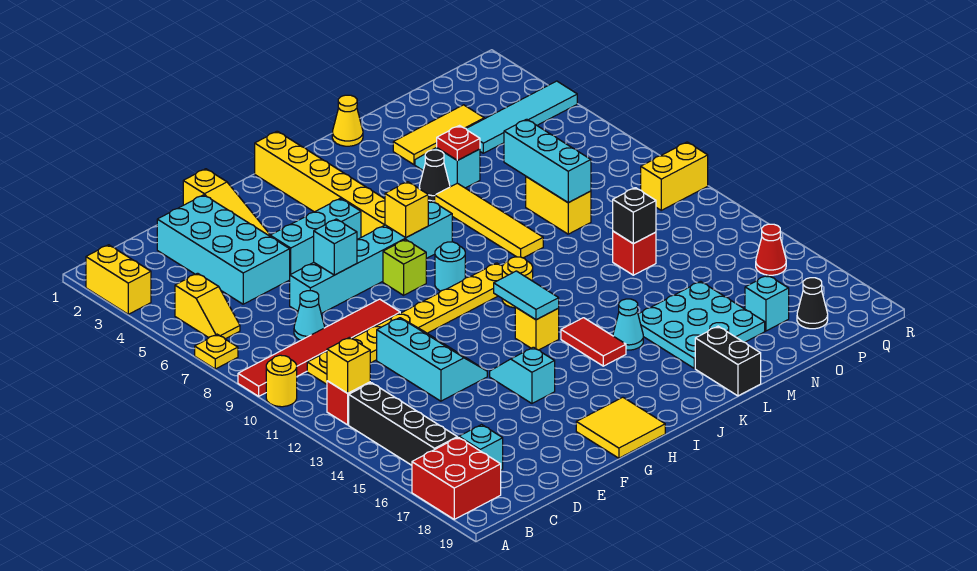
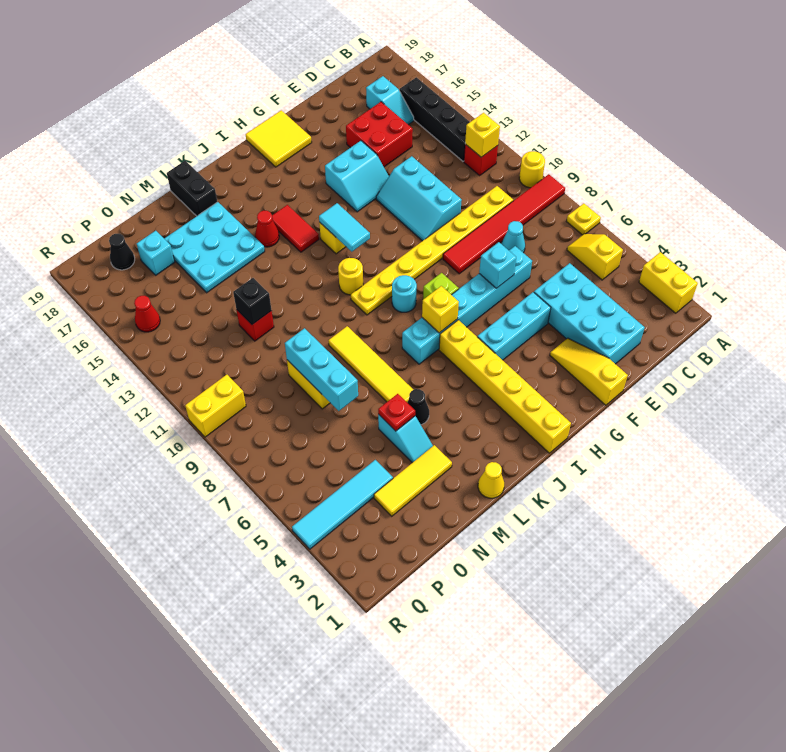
red 2x2 brick [412,437,501,519] -> red 2x2 brick moved to [346,102,413,167]
cyan 1x2 slope [490,347,555,403] -> cyan 2x2 slope [325,141,389,212]
cyan 1x1 cone [613,299,643,350] -> red 1x1 cone [255,210,279,247]

